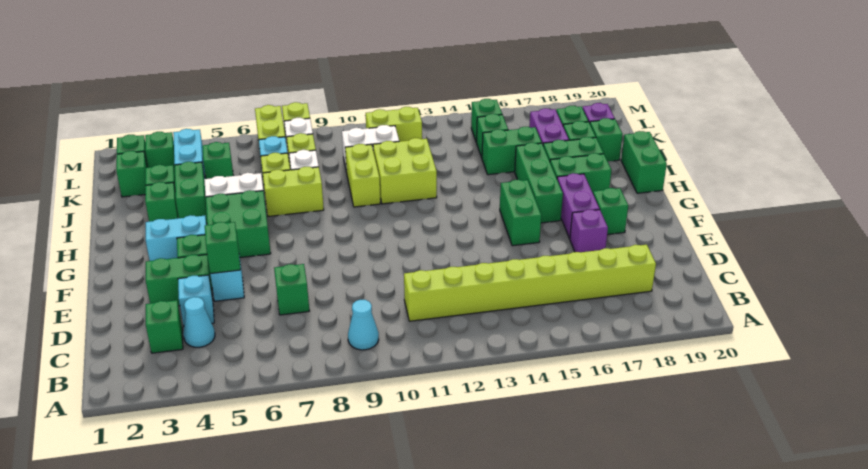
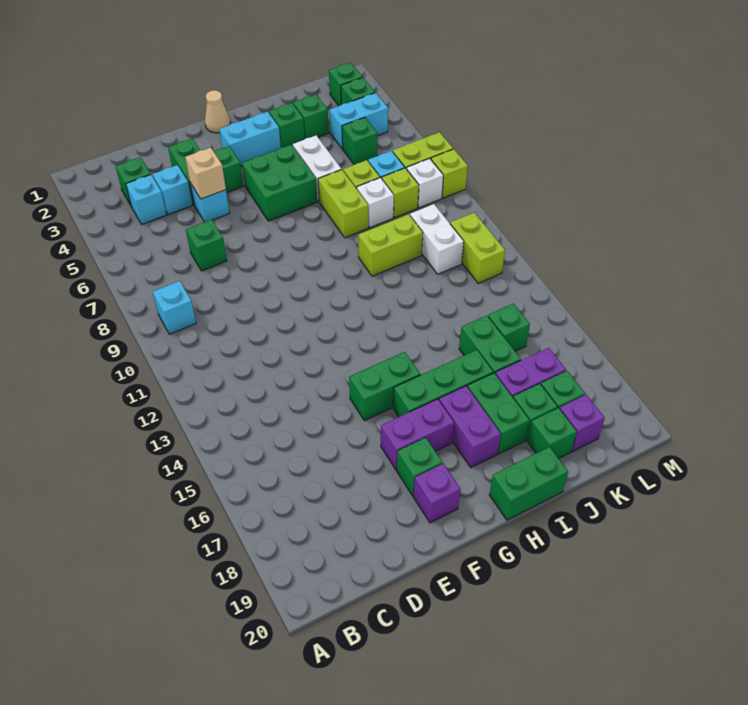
cyan 1x1 cone [348,300,379,350] -> cyan 1x1 brick [153,281,196,334]
cyan 1x1 cone [183,297,215,347] -> cyan 1x1 brick [126,175,166,224]
lime 1x8 brick [404,245,656,321] -> none
green 1x1 brick [205,222,241,274] -> tan 1x1 brick [185,147,226,199]
purple 1x1 brick [570,210,608,252] -> purple 1x1 brick moved to [414,464,461,523]
none -> tan 1x1 cone [205,90,230,133]
cyan 1x2 brick [146,215,207,261] -> cyan 1x2 brick turned to [219,112,281,166]
green 1x2 brick [550,153,612,193] -> purple 1x2 brick [439,386,501,467]
green 1x2 brick [174,162,207,223] -> none
lime 2x2 brick [373,138,437,204] -> none
green 1x1 brick [116,151,147,197] -> none
green 1x1 brick [471,99,502,142] -> none

